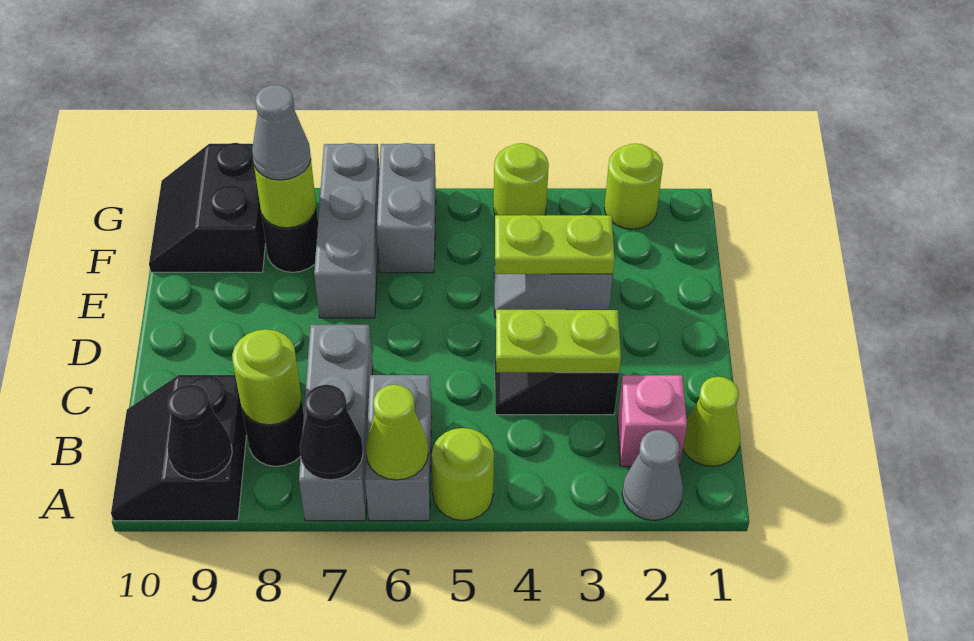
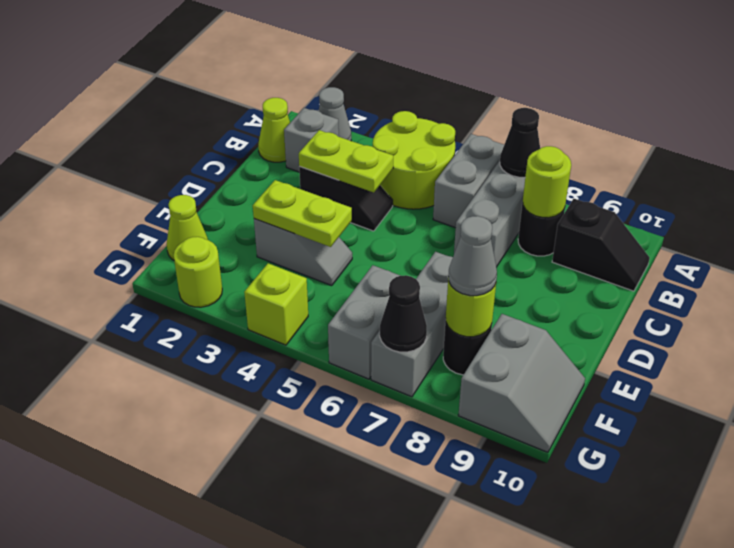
lime 1x1 round brick [432,428,494,520] -> lime 2x2 round brick [373,111,455,209]
lime 1x1 cone [366,385,429,480] -> lime 1x1 cone moved to [167,195,208,260]
black 2x2 slope [111,375,247,521] -> black 1x2 slope [552,199,650,291]
black 1x1 cone [168,385,232,480] -> black 1x1 cone moved to [380,275,427,352]
pink 1x1 brick [617,375,687,466] -> grey 1x1 brick [284,108,339,172]
black 2x2 slope [149,143,266,272] -> grey 2x2 slope [458,314,585,452]
lime 1x1 round brick [494,143,549,215] -> lime 1x1 brick [244,263,308,345]

